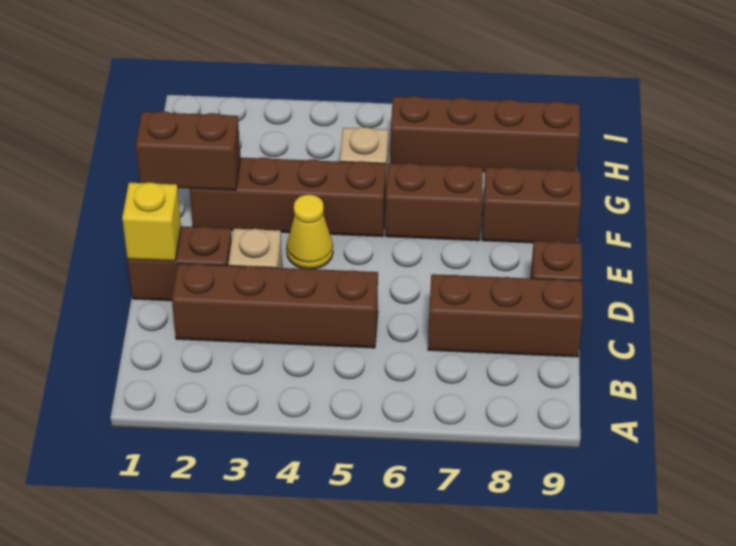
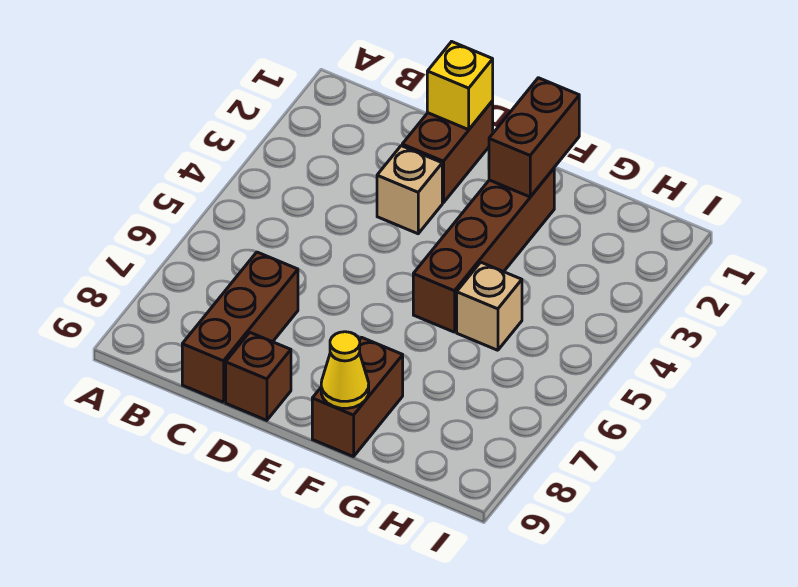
brown 1x4 brick [172,264,378,348] -> none
yellow 1x1 cone [287,195,333,269] -> yellow 1x1 cone moved to [321,332,369,408]
brown 1x2 brick [385,163,483,241] -> none
brown 1x4 brick [390,96,580,172] -> none

